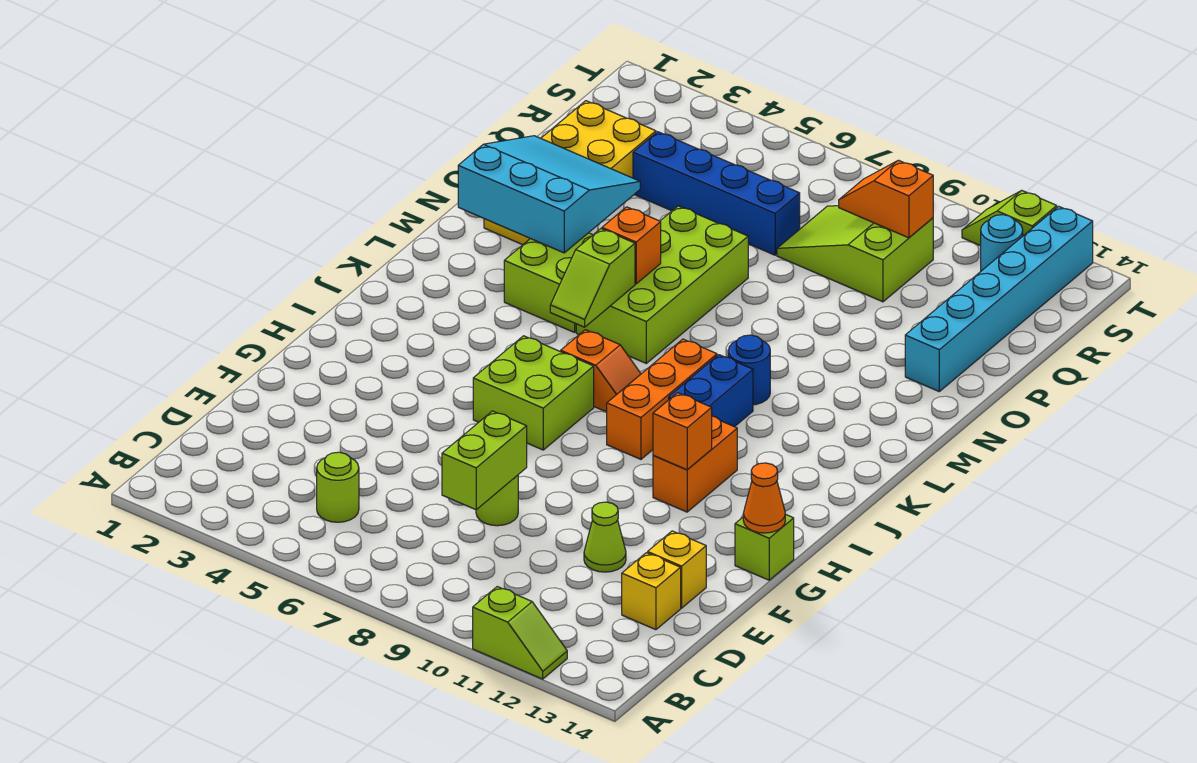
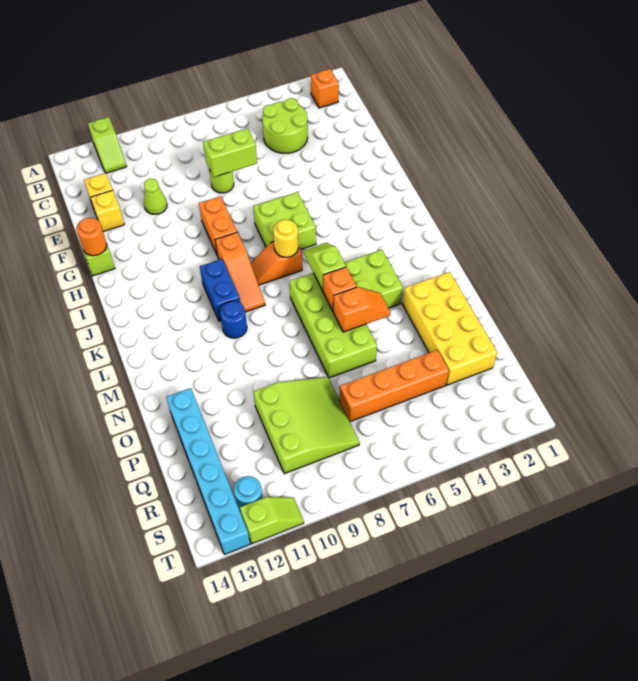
lime 1x2 slope [473,587,567,679] -> lime 1x2 slope turned to [88,117,126,173]
lime 1x1 round brick [317,452,359,522] -> lime 2x2 round brick [262,98,308,153]
lime 1x2 brick [442,411,527,510] -> lime 1x2 brick turned to [203,128,257,177]
orange 1x1 cone [743,463,785,533] -> orange 1x1 round brick [76,218,107,256]
orange 1x2 brick [653,416,737,512] -> orange 1x2 brick moved to [199,196,237,254]
orange 1x1 brick [653,393,712,470] -> orange 1x1 brick moved to [311,69,339,108]
orange 1x3 brick [607,339,717,459] -> orange 1x3 slope [215,232,265,312]
none -> yellow 1x1 round brick [273,220,298,257]
cyan 3x3 slope [458,136,640,253] -> none
blue 1x4 brick [633,132,800,255] -> orange 1x4 brick [340,350,449,422]
lime 2x3 slope [777,206,933,302] -> lime 3x3 slope [254,377,360,474]
orange 1x2 slope [839,160,933,238] -> orange 1x2 slope moved to [333,287,391,332]

